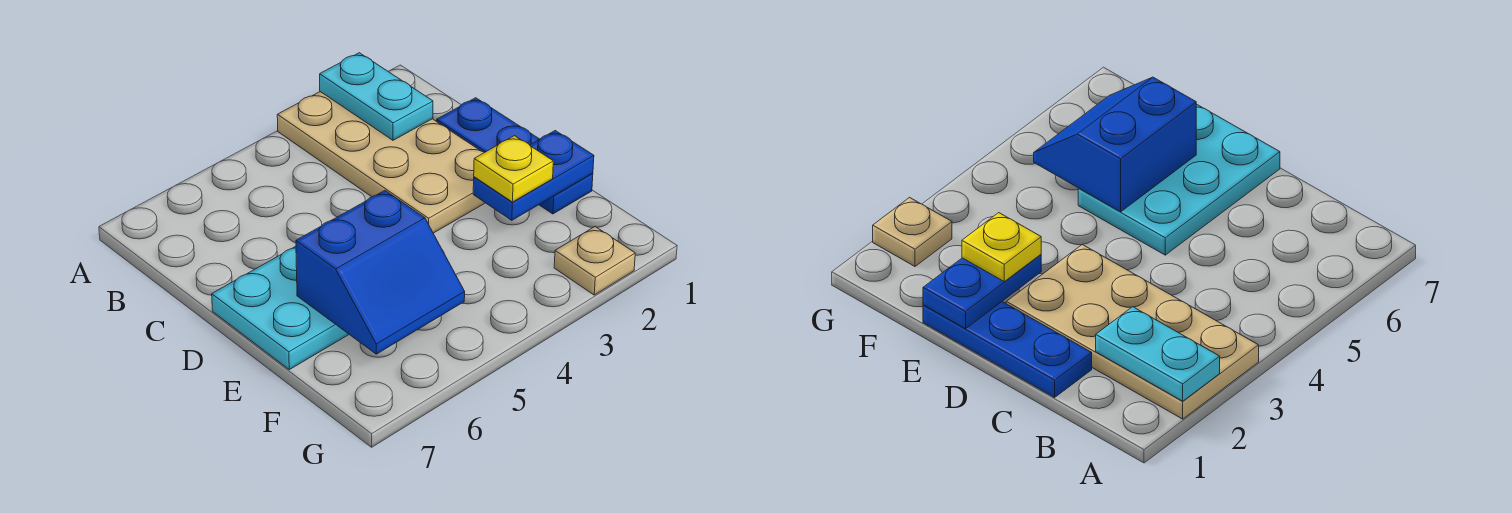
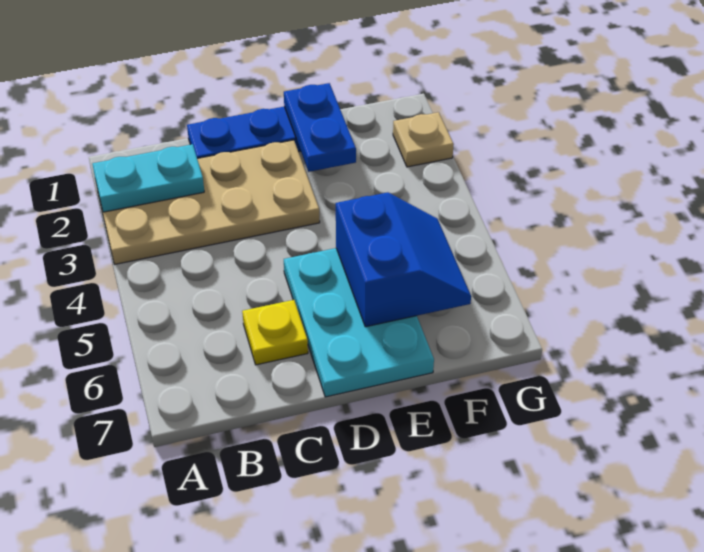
yellow 1x1 plate [474,136,553,202] -> yellow 1x1 plate moved to [242,300,308,365]

